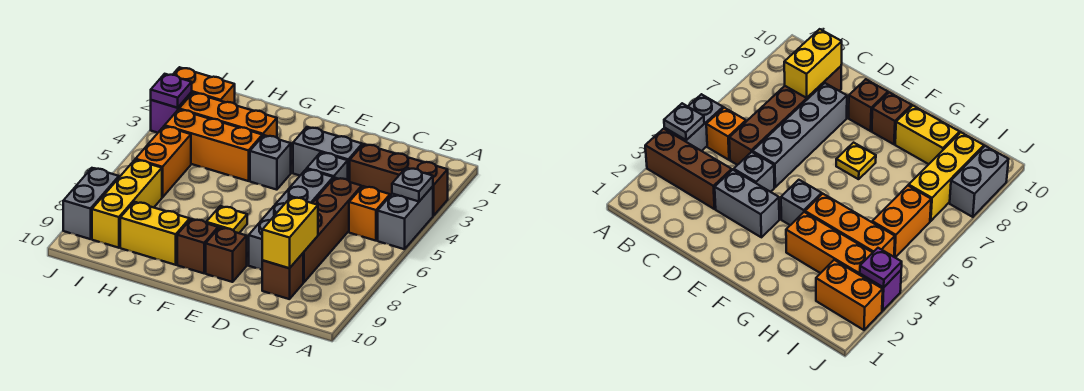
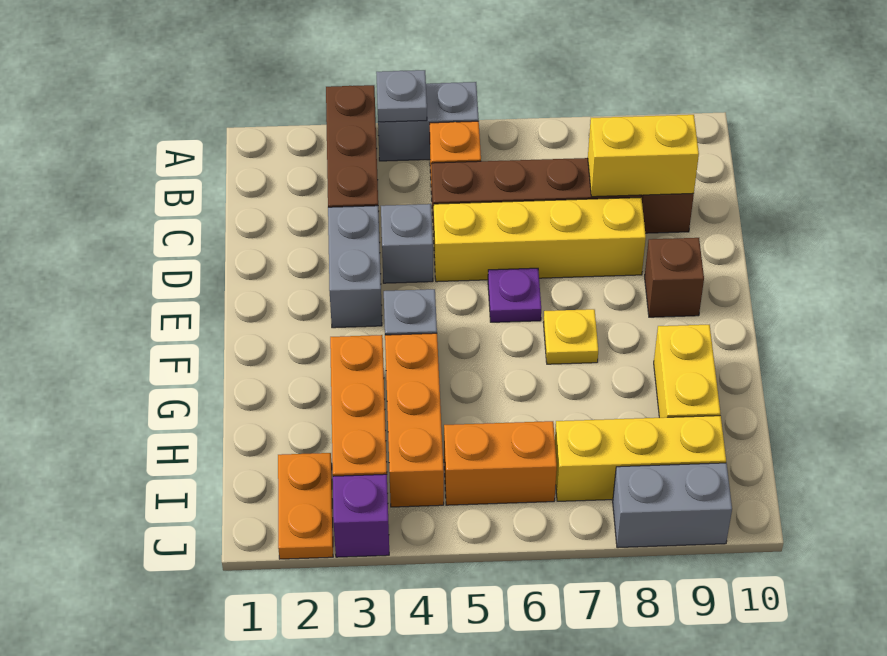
grey 1x4 brick [249,169,333,270] -> yellow 1x4 brick [434,198,646,282]
brown 1x1 brick [177,219,218,273] -> none
orange 1x2 brick [173,67,235,104] -> orange 1x2 plate [278,453,333,559]
purple 1x1 plate [151,74,192,108] -> purple 1x1 plate moved to [488,268,541,322]

